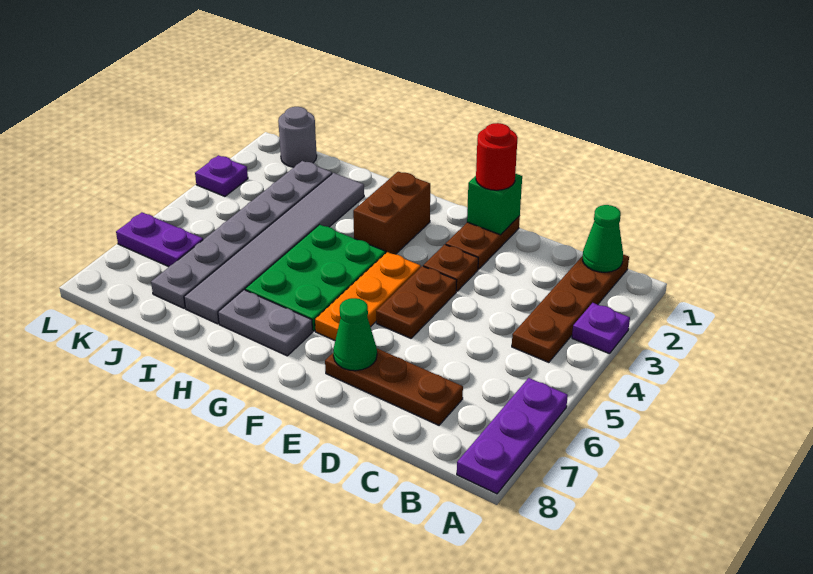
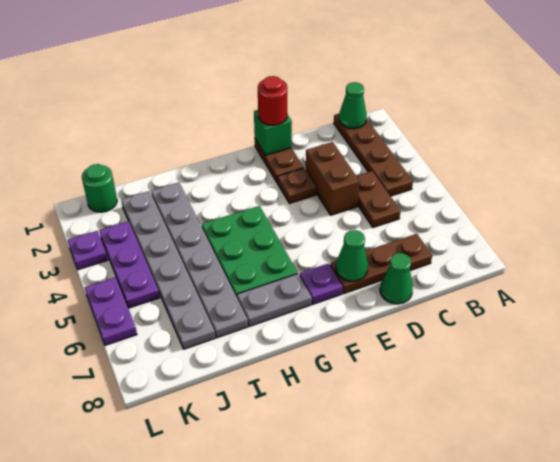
purple 1x1 plate [572,303,630,354] -> purple 1x1 plate moved to [300,263,343,304]
purple 1x3 plate [457,378,568,494] -> purple 1x3 plate moved to [99,221,160,308]
none -> green 1x1 cone [380,253,413,304]
brown 1x2 plate [376,266,457,338] -> brown 1x2 plate moved to [357,171,401,228]
orange 1x3 plate [315,252,421,340] -> none
brown 1x2 brick [353,172,430,254] -> brown 1x2 brick moved to [306,142,360,215]
grey 1x6 tile [184,173,364,324] -> grey 1x6 plate [151,182,248,338]
grey 1x1 round brick [278,107,317,167] -> green 1x1 round brick [82,164,117,212]
purple 1x2 plate [116,212,203,267] -> purple 1x2 plate turned to [85,277,137,345]

